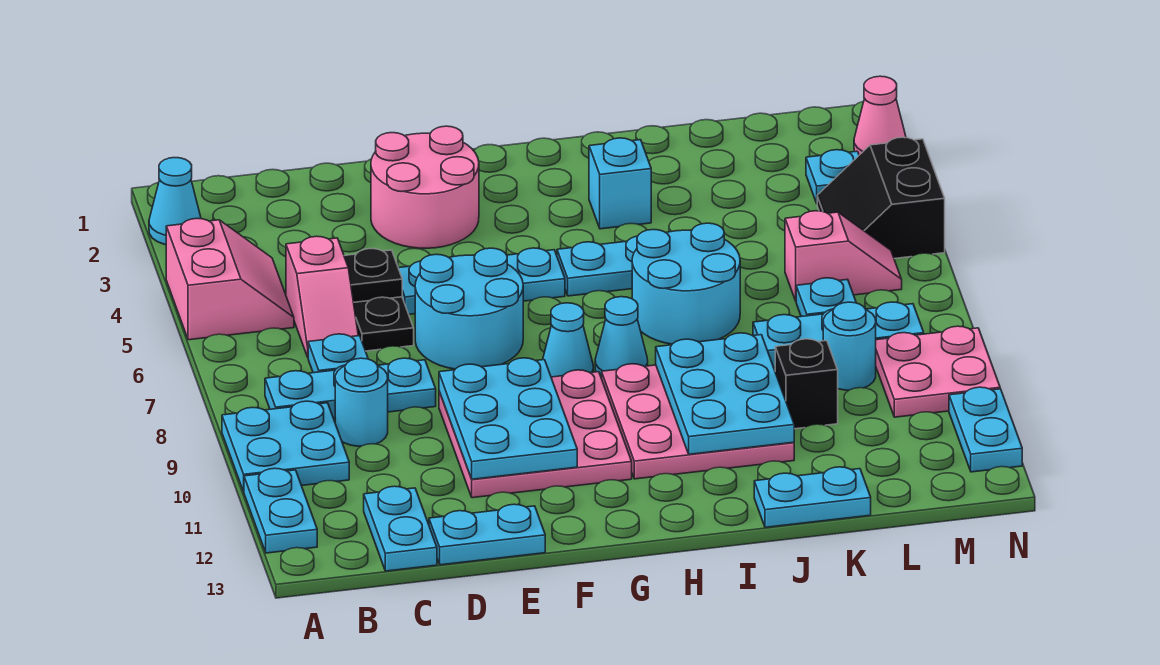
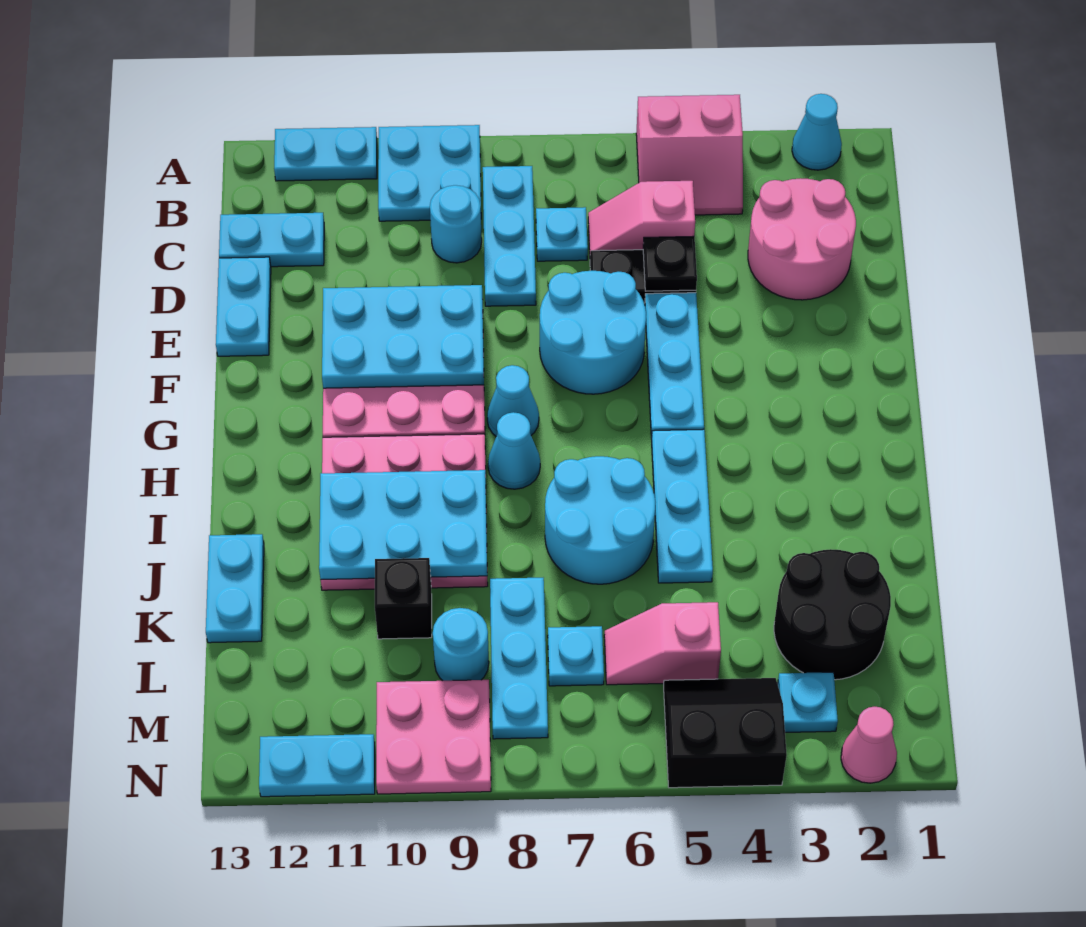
pink 2x2 round brick [371,126,479,248] -> pink 2x2 round brick moved to [748,178,856,300]
cyan 1x1 brick [589,138,651,229] -> none
none -> black 2x2 round brick [774,549,891,680]
pink 1x2 slope [785,211,902,301] -> pink 1x2 slope turned to [604,602,721,685]

